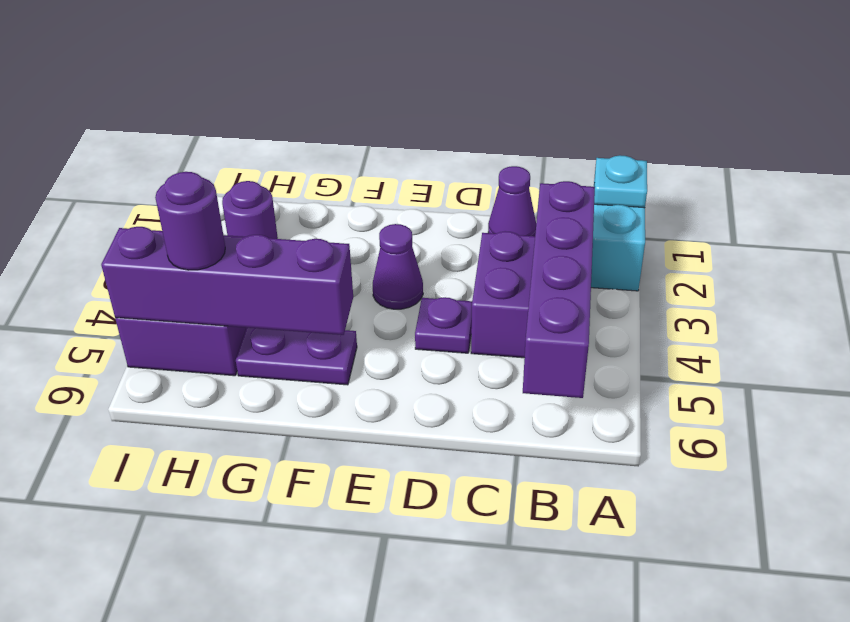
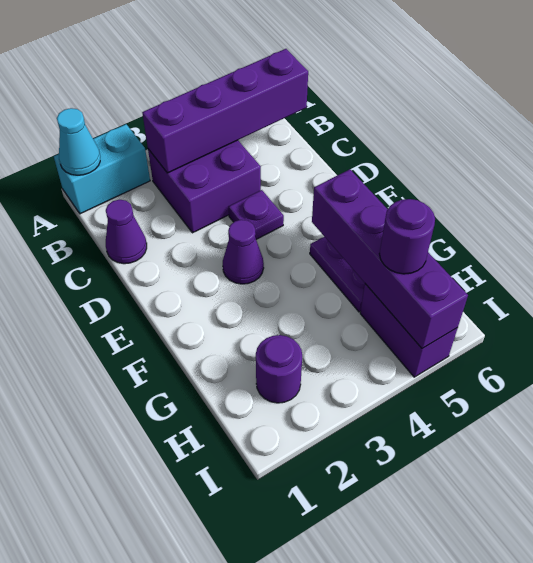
cyan 1x1 plate [594,155,647,208] -> cyan 1x1 cone [57,108,100,175]

